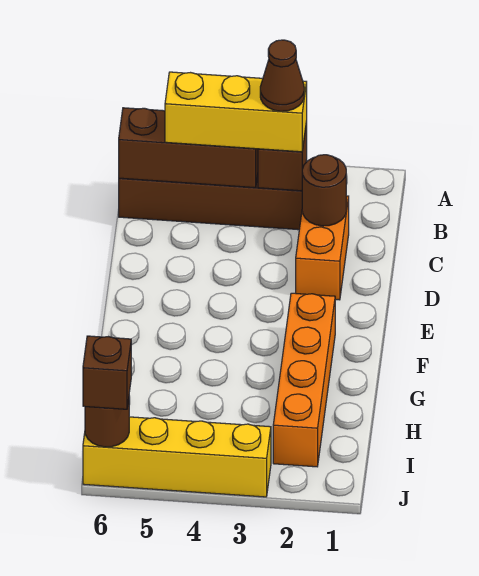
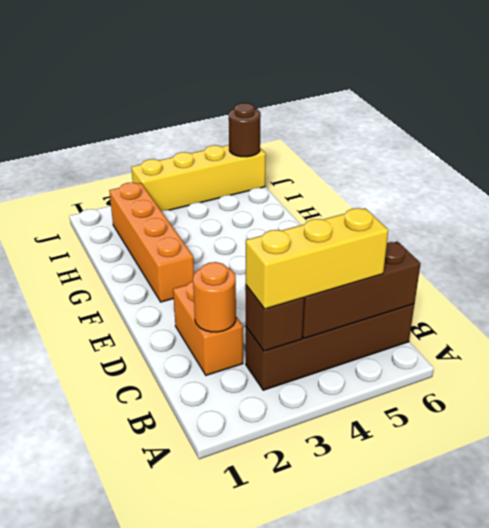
brown 1x1 cone [260,40,304,111] -> none
brown 1x1 round brick [302,155,346,226] -> orange 1x1 round brick [193,262,236,332]
brown 1x1 brick [83,336,131,409] -> none

